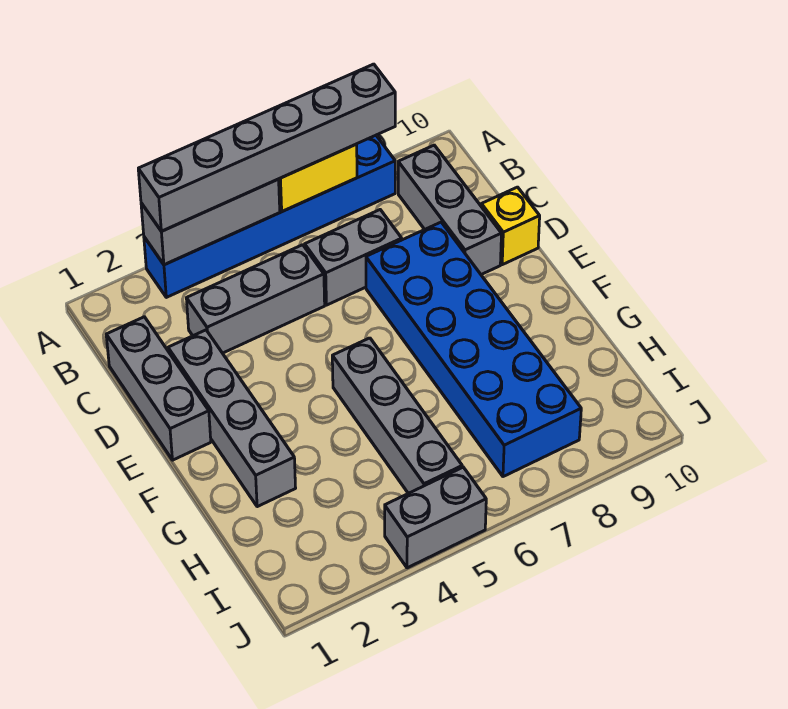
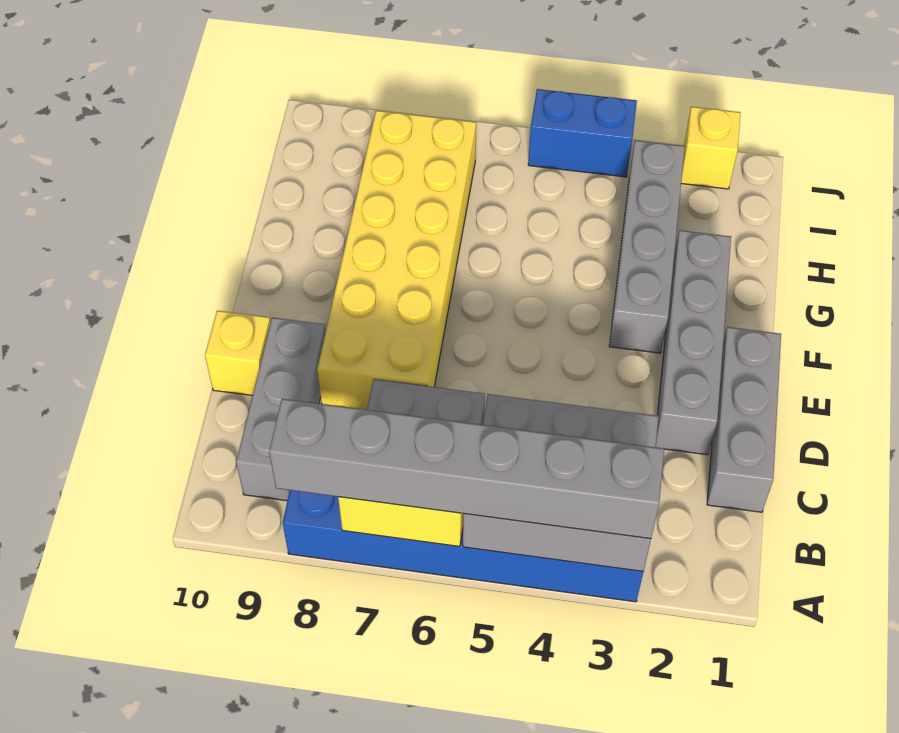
blue 2x6 brick [366,222,581,477] -> yellow 2x6 brick [317,110,476,410]
grey 1x4 brick [332,338,462,493] -> grey 1x4 brick moved to [609,140,685,353]
none -> yellow 1x1 brick [681,107,741,189]
grey 1x2 brick [385,467,486,568] -> blue 1x2 brick [528,89,637,177]

